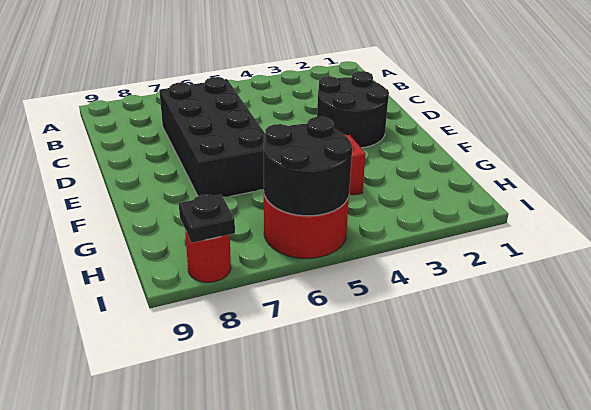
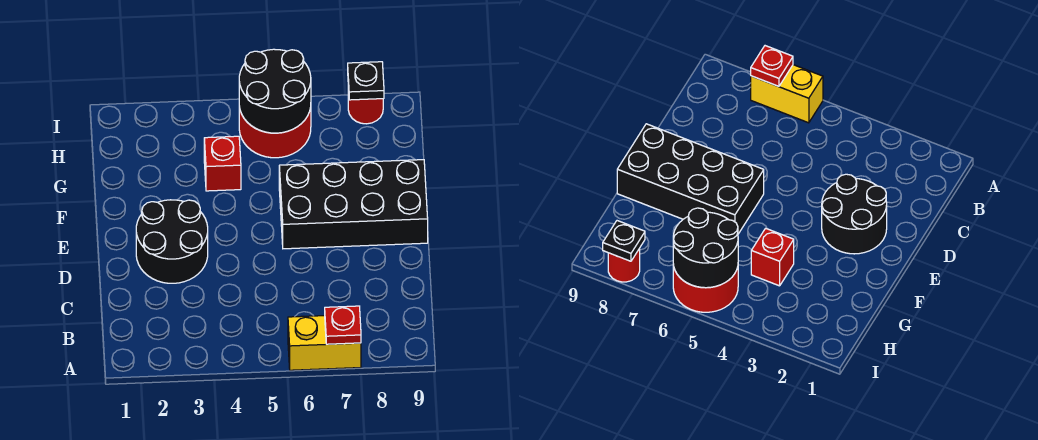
none -> yellow 1x2 brick [288,316,361,370]
none -> red 1x1 plate [325,306,361,344]
black 2x4 brick [159,77,266,197] -> black 2x4 brick turned to [279,160,428,249]

